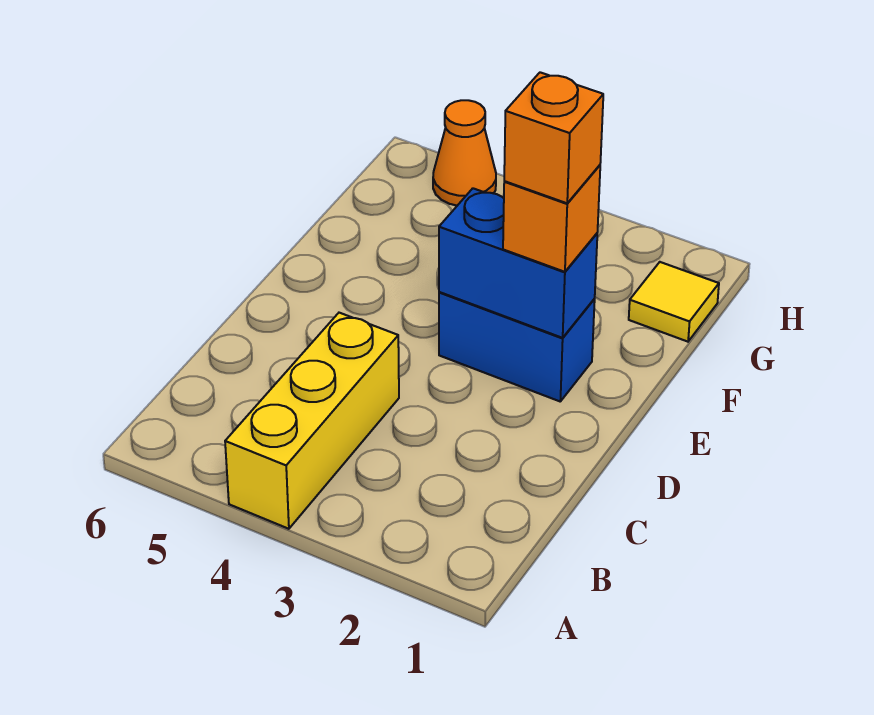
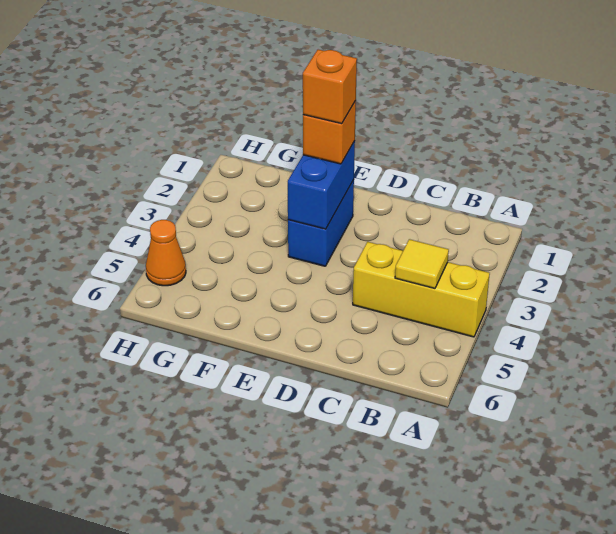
yellow 1x1 tile [629,262,719,342] -> yellow 1x1 tile moved to [395,239,449,288]

